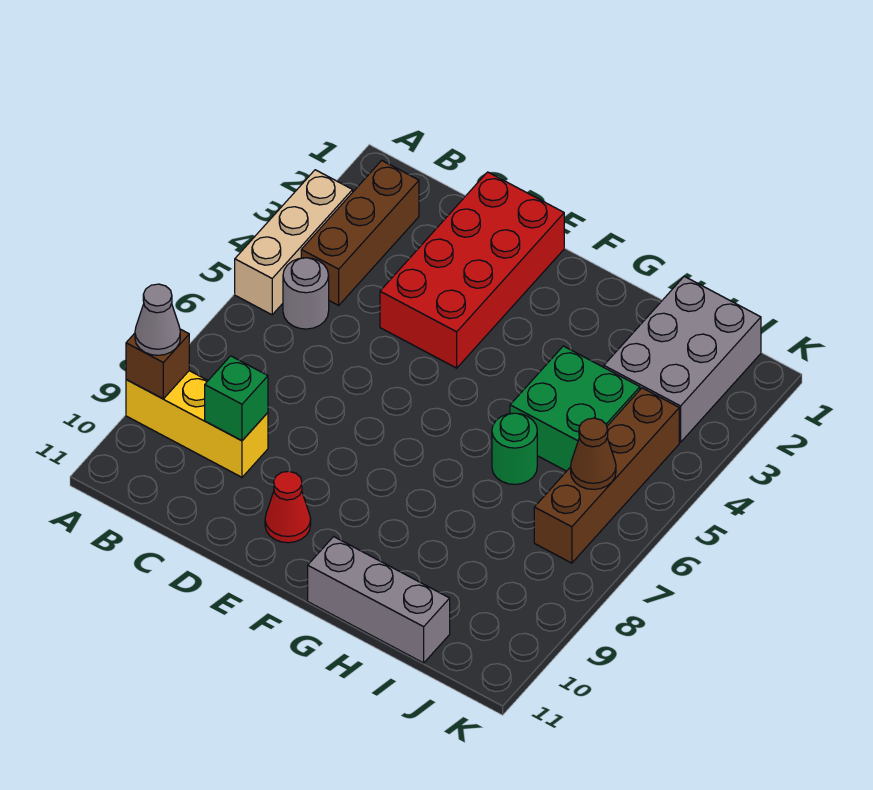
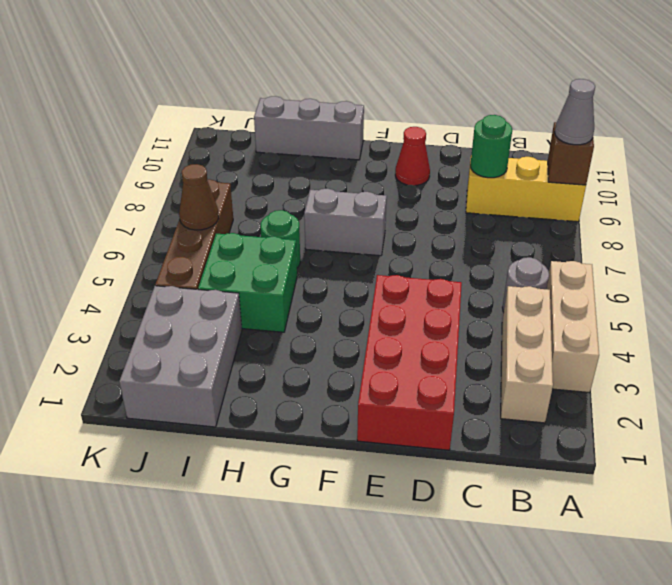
brown 1x3 brick [301,160,419,305] -> tan 1x3 brick [501,286,553,423]
green 1x1 brick [205,356,268,440] -> green 1x1 round brick [470,115,512,178]
none -> grey 1x2 brick [304,189,387,256]

